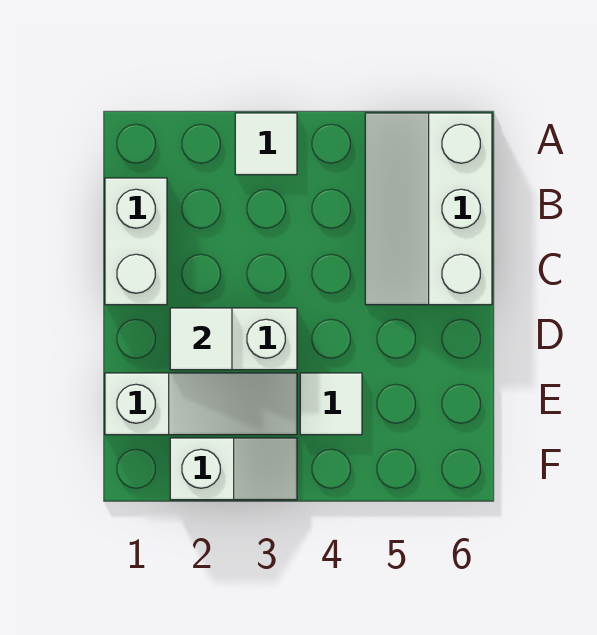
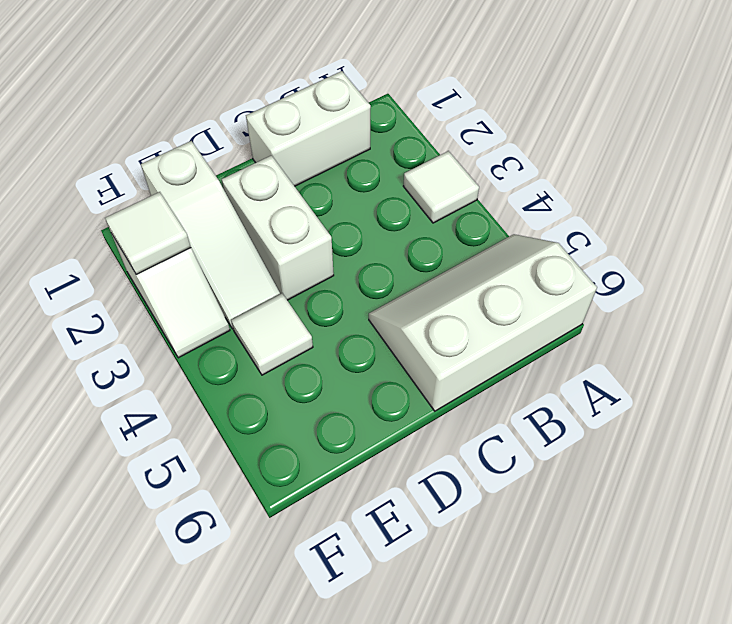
white 1x1 tile [170,308,232,370] -> white 1x1 tile moved to [105,192,191,275]

